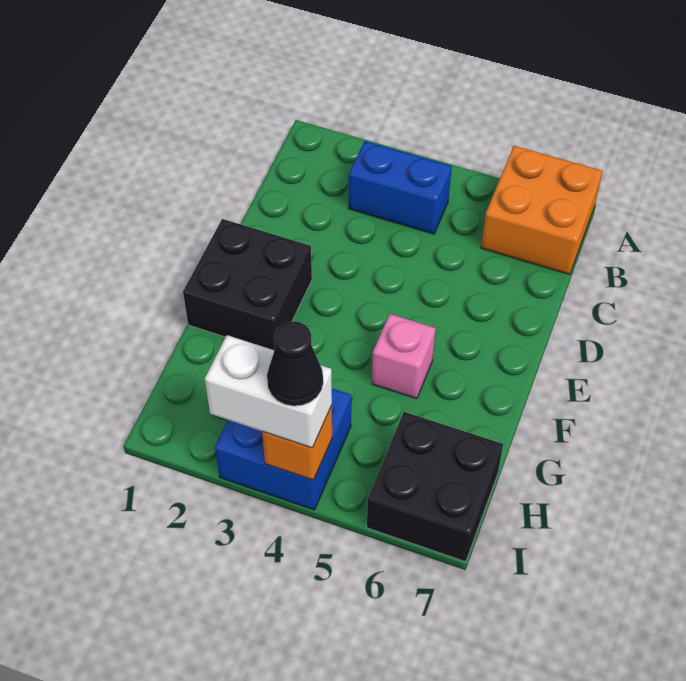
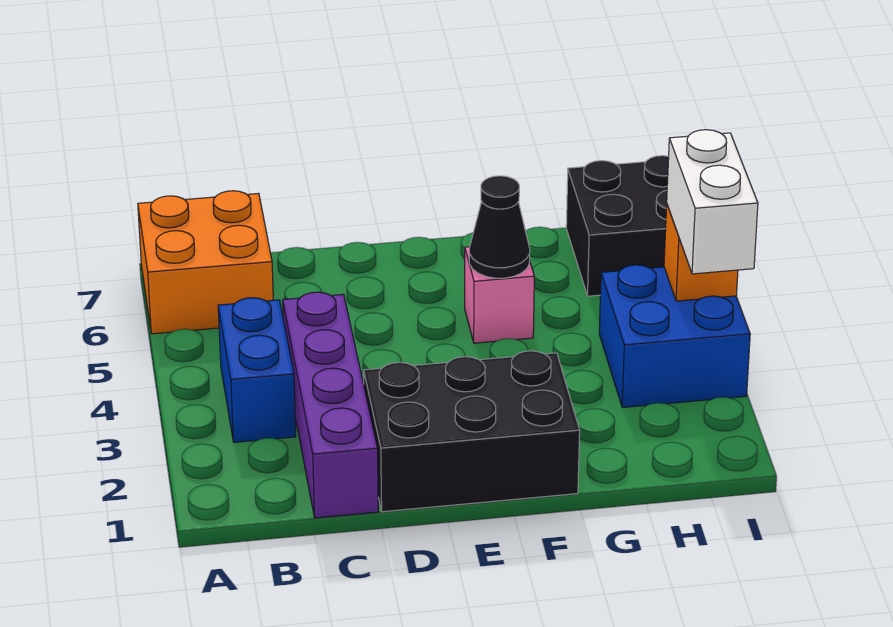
none -> purple 1x4 brick [283,292,378,518]
black 2x2 brick [183,219,312,350] -> black 2x3 brick [364,351,580,512]
black 1x1 cone [267,321,323,406] -> black 1x1 cone moved to [469,176,530,278]

